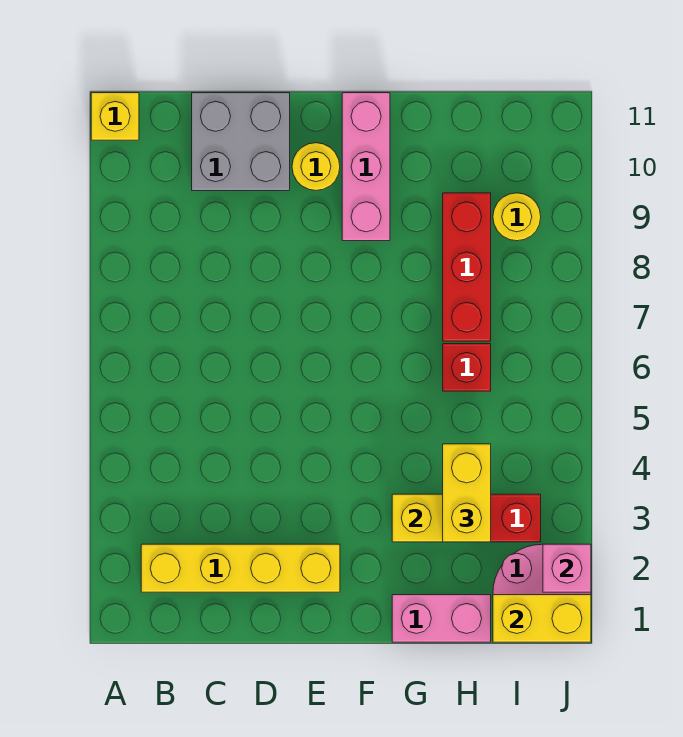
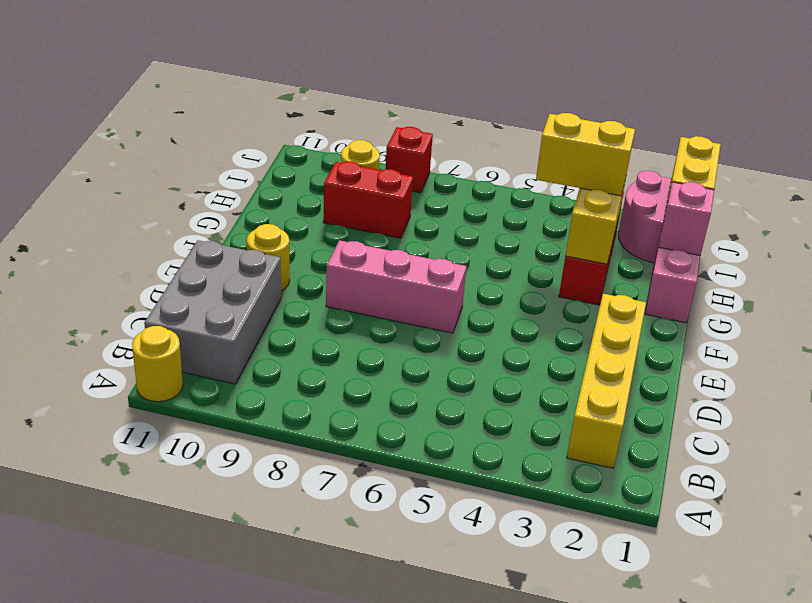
yellow 1x1 brick [91,93,139,140] -> yellow 1x1 round brick [132,326,183,402]
grey 2x2 brick [192,93,290,191] -> grey 2x3 brick [144,240,281,384]
pink 1x3 brick [342,93,390,241] -> pink 1x3 brick moved to [326,240,467,333]
red 1x1 brick [443,344,491,391] -> red 1x1 brick moved to [385,127,433,193]
red 1x3 brick [443,193,491,341] -> red 1x2 brick [323,162,413,238]
pink 1x1 brick [543,544,591,592] -> pink 1x1 brick moved to [659,182,714,256]

